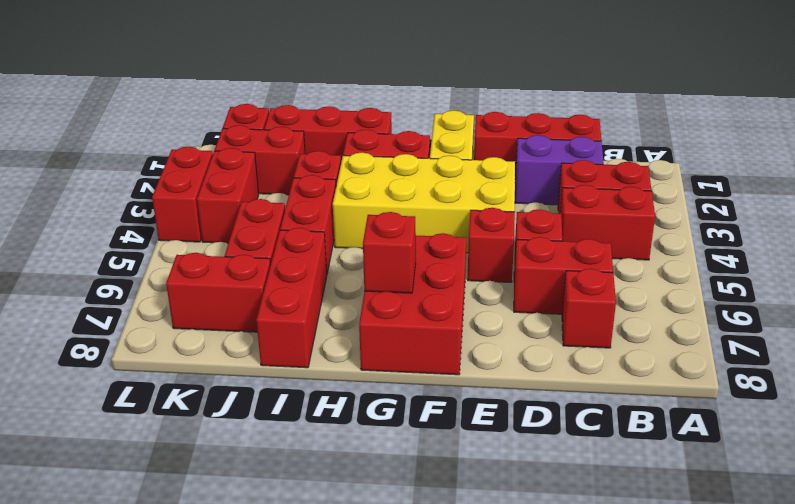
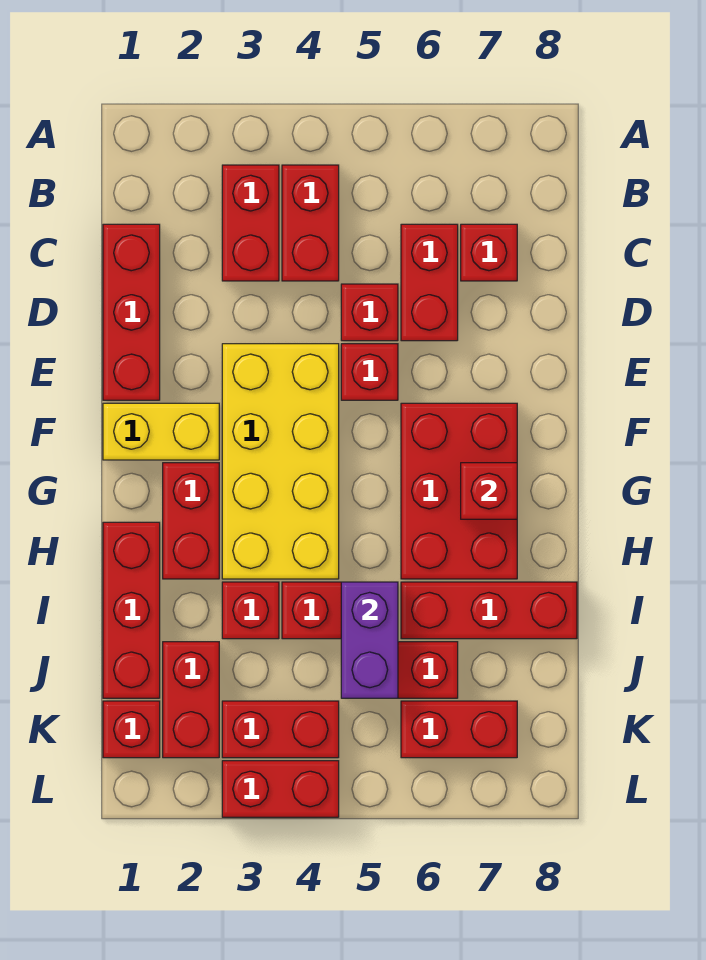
purple 1x2 brick [515,135,604,205] -> purple 1x2 brick moved to [341,582,398,698]
red 2x3 brick [359,233,466,375] -> red 2x3 brick turned to [401,403,517,579]
red 1x2 brick [166,253,271,332] -> red 1x2 brick turned to [401,701,517,758]

